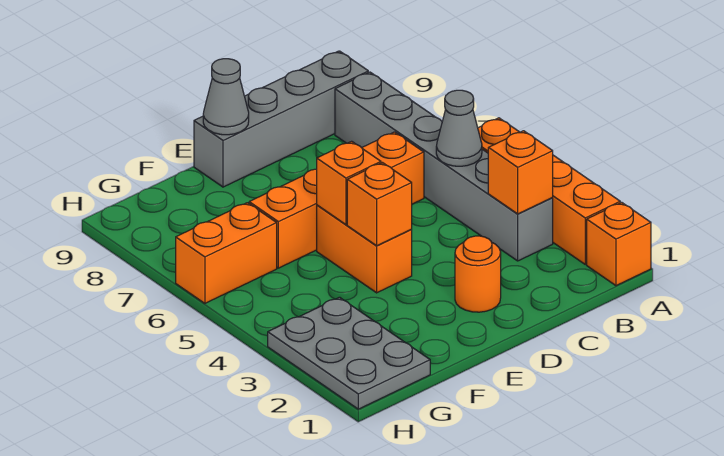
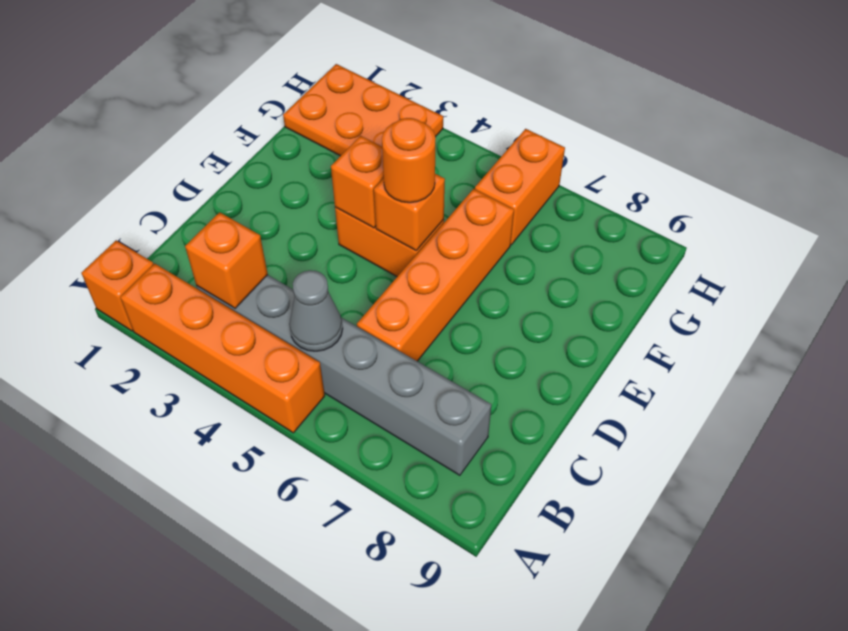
grey 1x4 brick [194,51,368,187] -> none
orange 1x1 round brick [455,236,501,312] -> orange 1x1 round brick moved to [382,118,436,203]
grey 1x1 cone [203,59,249,135] -> none
grey 2x3 plate [268,297,430,409] -> orange 2x3 plate [283,64,443,156]

